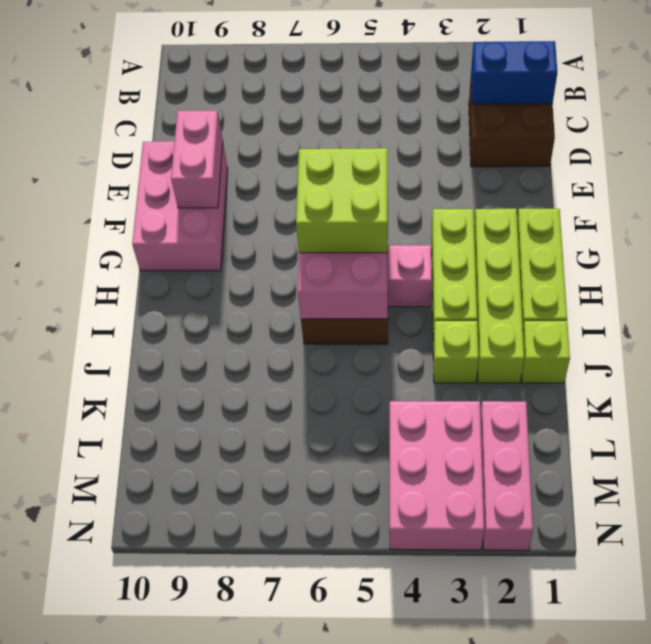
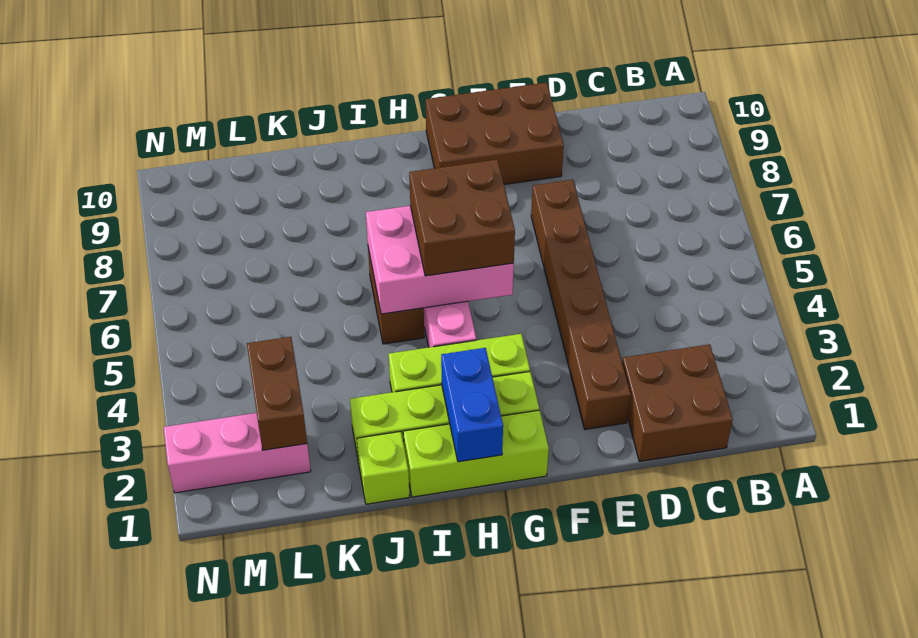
blue 1x2 brick [471,41,557,104] -> blue 1x2 brick moved to [441,348,503,462]
none -> brown 1x6 brick [531,180,631,429]
pink 2x3 brick [132,141,228,271] -> brown 2x3 brick [426,83,564,184]
pink 1x2 brick [171,111,223,208] -> none
lime 2x2 brick [296,148,388,253] -> brown 2x2 brick [409,160,515,276]
lime 1x1 brick [433,321,479,383] -> none
none -> brown 1x2 brick [247,337,307,450]
pink 2x3 brick [390,401,484,550] -> none

